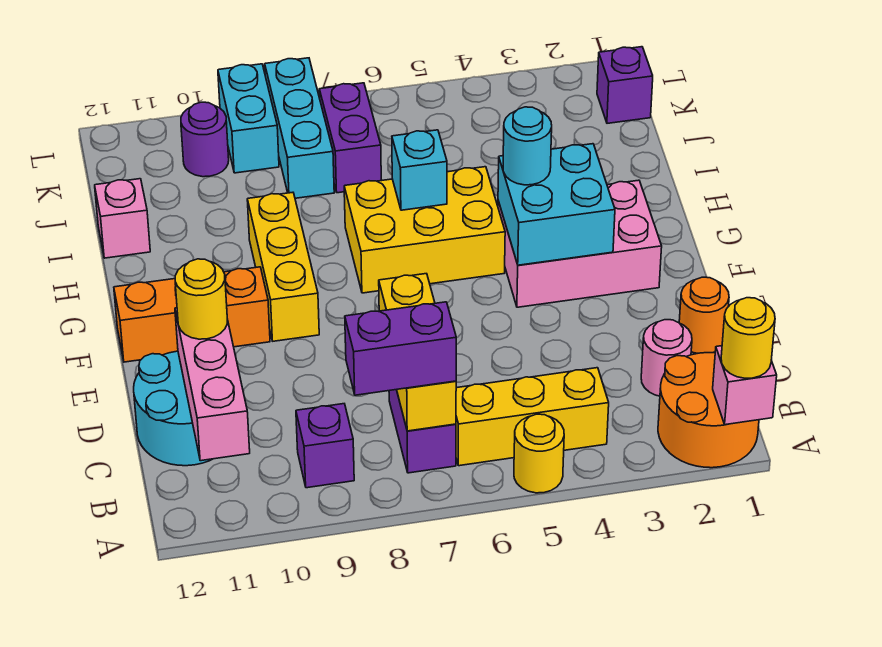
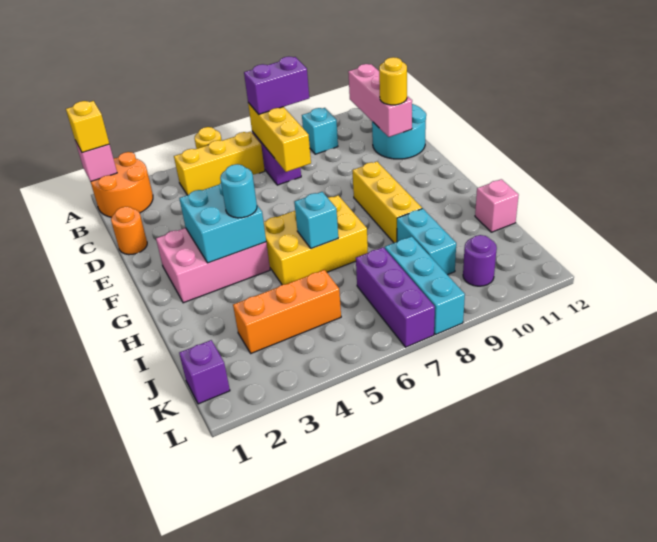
yellow 1x1 round brick [721,298,775,378] -> yellow 1x1 brick [66,101,109,153]
purple 1x1 brick [296,404,354,488] -> cyan 1x1 brick [302,108,338,154]
pink 1x1 round brick [641,320,692,396] -> none
orange 1x3 brick [114,267,270,362] -> orange 1x3 brick moved to [233,270,341,353]
purple 1x2 brick [319,83,381,193] -> purple 1x3 brick [356,247,435,347]
cyan 1x2 brick [218,64,279,173] -> cyan 1x2 brick moved to [397,209,456,275]

